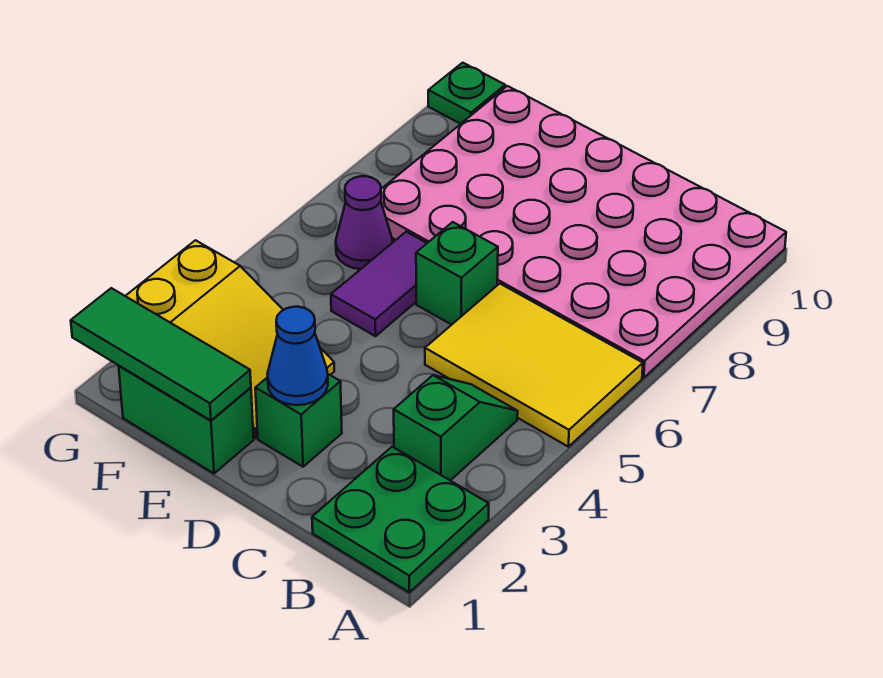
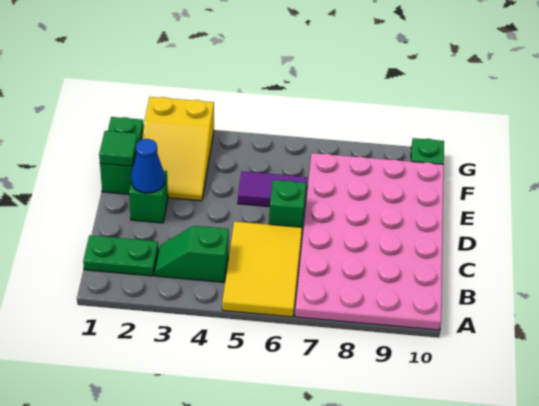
green 2x2 plate [312,447,489,592] -> green 1x2 plate [83,235,158,276]
green 1x2 slope [394,375,518,481] -> green 1x2 slope turned to [155,226,229,282]
green 1x3 tile [71,288,251,421] -> green 1x1 tile [99,131,138,166]
purple 1x1 cone [336,176,392,269] -> none

